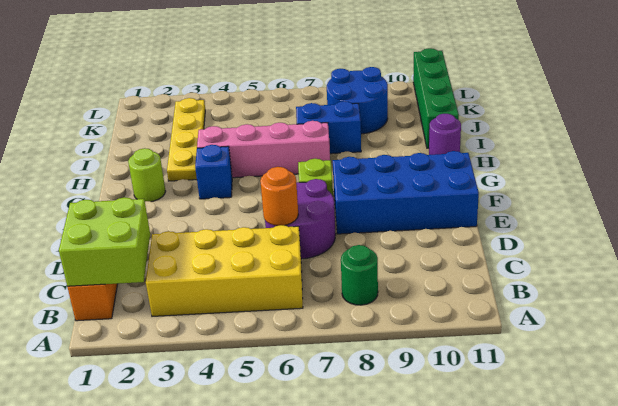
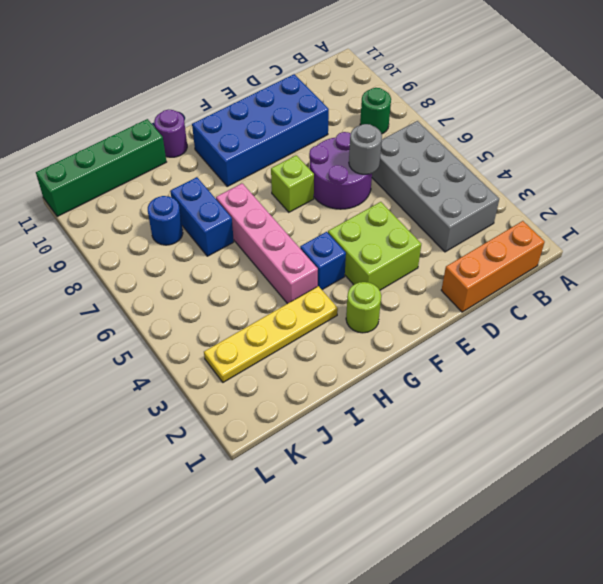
lime 2x2 brick [59,197,150,286] -> lime 2x2 brick moved to [328,202,421,290]
yellow 2x4 brick [146,225,303,316] -> grey 2x4 brick [372,121,499,252]
orange 1x1 round brick [260,167,298,226] -> grey 1x1 round brick [349,124,382,174]
blue 2x4 brick [333,151,479,234] -> blue 2x4 brick turned to [192,74,329,186]
blue 2x2 round brick [327,67,388,134] -> blue 1x1 round brick [148,196,183,245]

